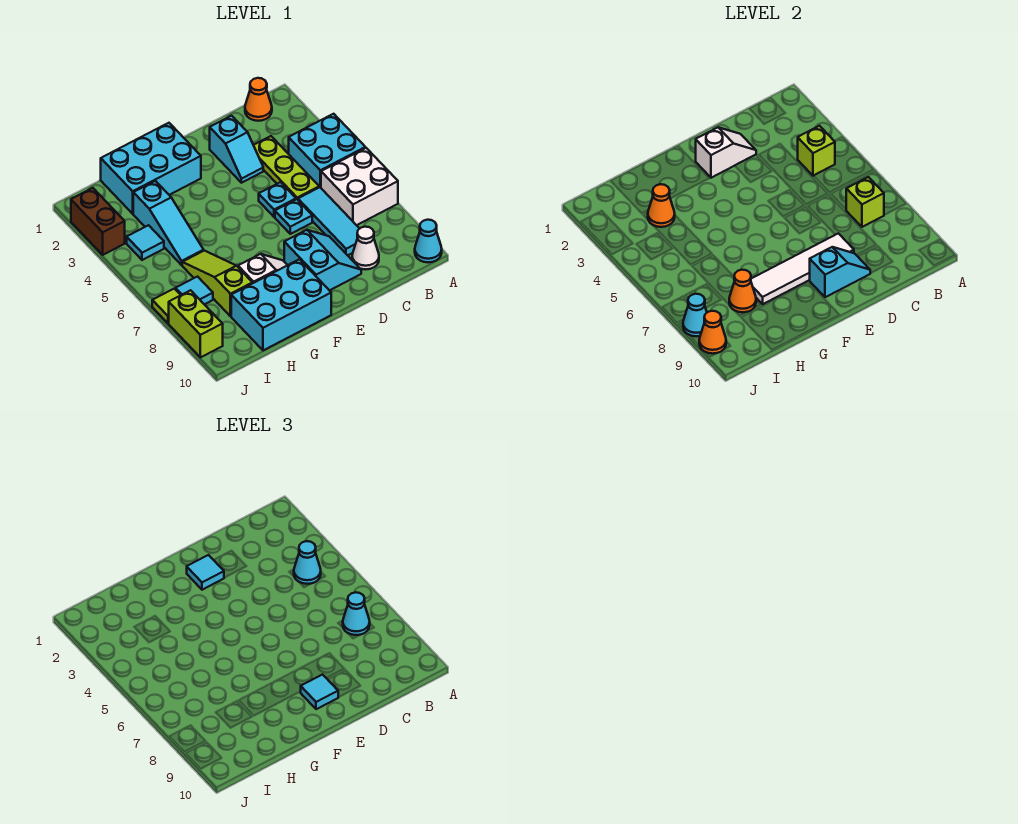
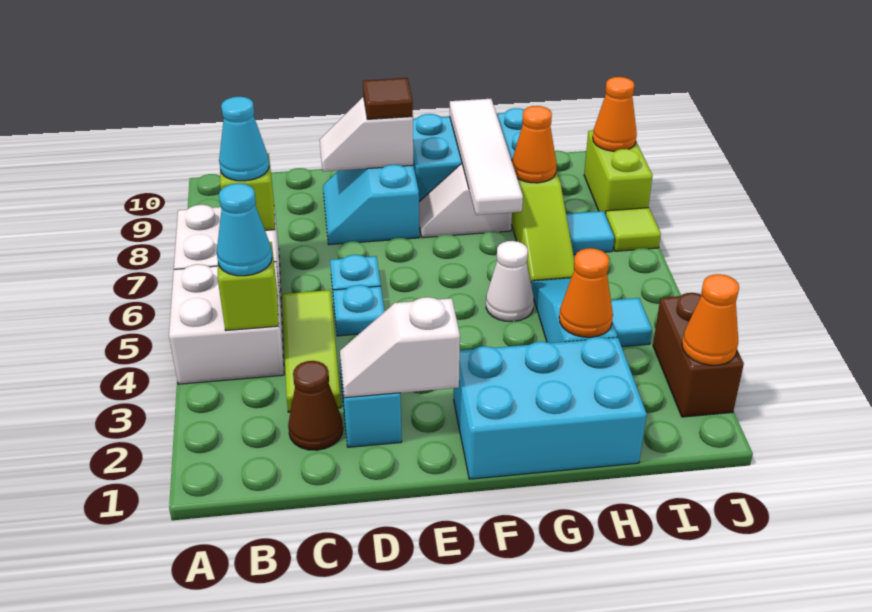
cyan 2x2 brick [289,114,365,188] -> white 2x2 brick [169,262,284,384]
cyan 1x1 cone [415,220,442,262] -> none
orange 1x1 cone [245,78,272,121] -> orange 1x1 cone moved to [682,274,739,365]
none -> brown 1x1 cone [288,361,343,450]
lime 1x3 plate [254,136,319,200] -> lime 1x3 tile [282,290,341,412]
cyan 1x3 tile [298,187,360,255] -> none
white 1x1 cone [352,227,379,269] -> white 1x1 cone moved to [486,241,534,322]
white 1x4 tile [751,233,854,304] -> white 1x4 tile turned to [450,99,523,215]
cyan 1x2 slope [809,247,870,297] -> white 1x2 slope [320,97,413,172]
cyan 1x1 tile [187,555,224,590] -> none
cyan 1x1 tile [300,675,338,709] -> brown 1x1 tile [363,78,413,119]
cyan 1x1 cone [683,294,707,336] -> none

